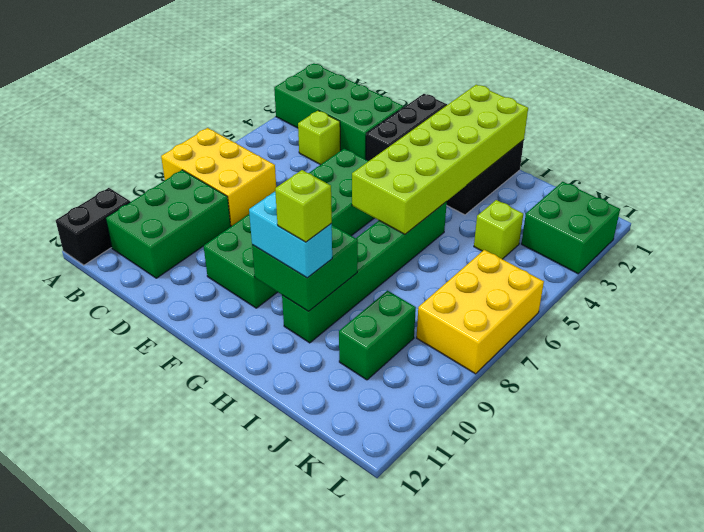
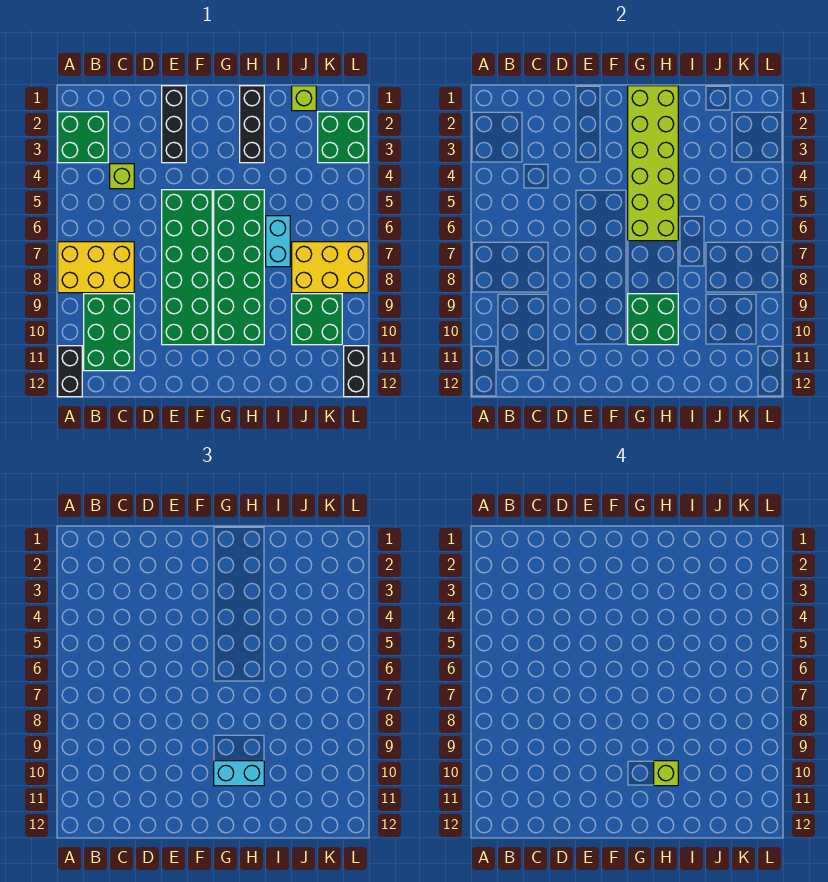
green 2x4 brick [274,63,404,159] -> green 2x2 brick [58,112,108,163]
green 1x6 brick [282,202,447,343] -> green 2x6 brick [214,190,264,345]
none -> cyan 1x2 brick [266,216,290,267]
lime 1x1 brick [474,200,523,259] -> lime 1x1 brick moved to [292,86,316,111]
green 1x2 brick [339,290,416,380] -> green 2x2 brick [292,294,342,345]
yellow 2x3 brick [417,250,544,374] -> yellow 2x3 brick turned to [292,242,368,293]
none -> black 1x2 brick [344,346,368,397]

